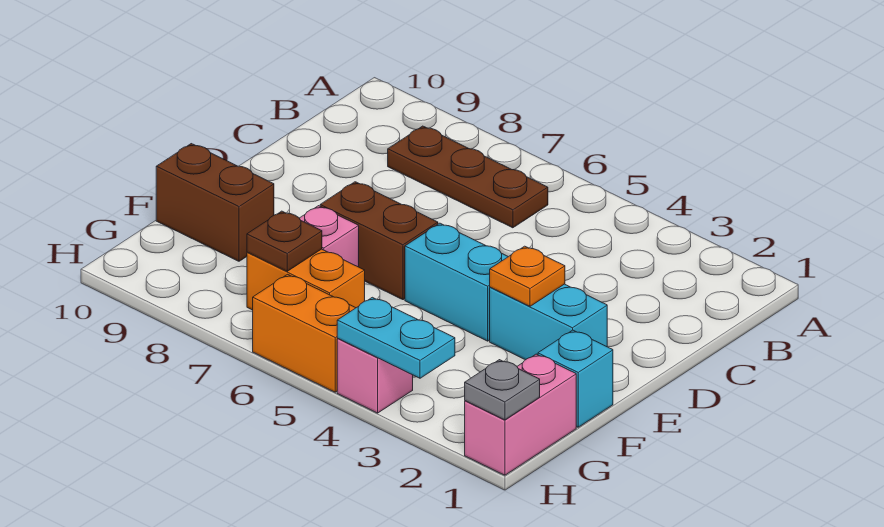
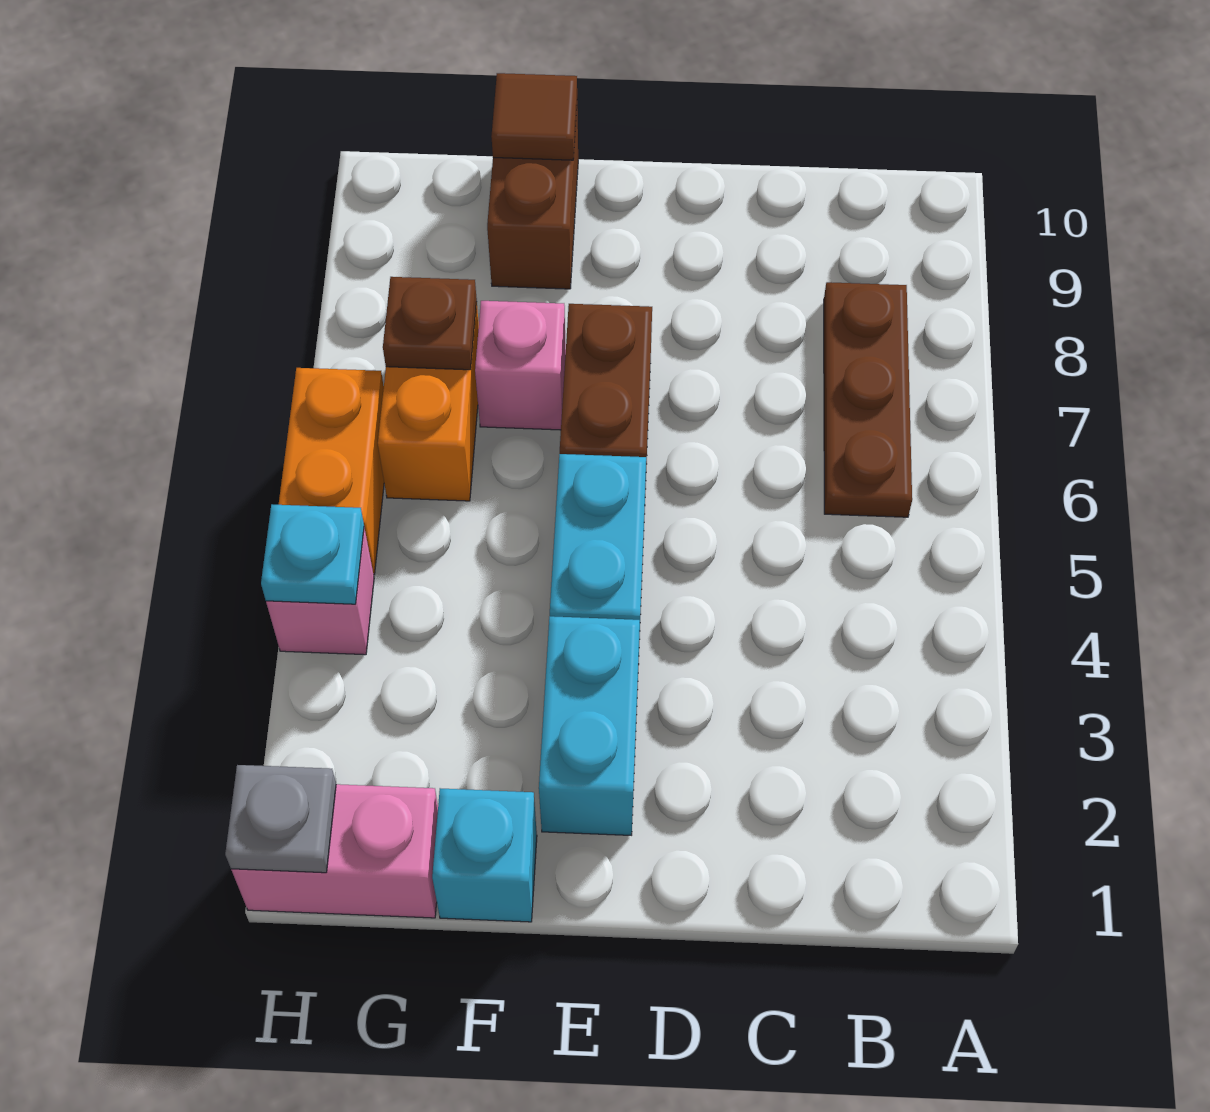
orange 1x1 plate [490,246,565,306] -> none
none -> brown 1x1 tile [491,73,577,160]
cyan 1x2 plate [337,297,455,378] -> cyan 1x1 plate [261,504,364,604]

